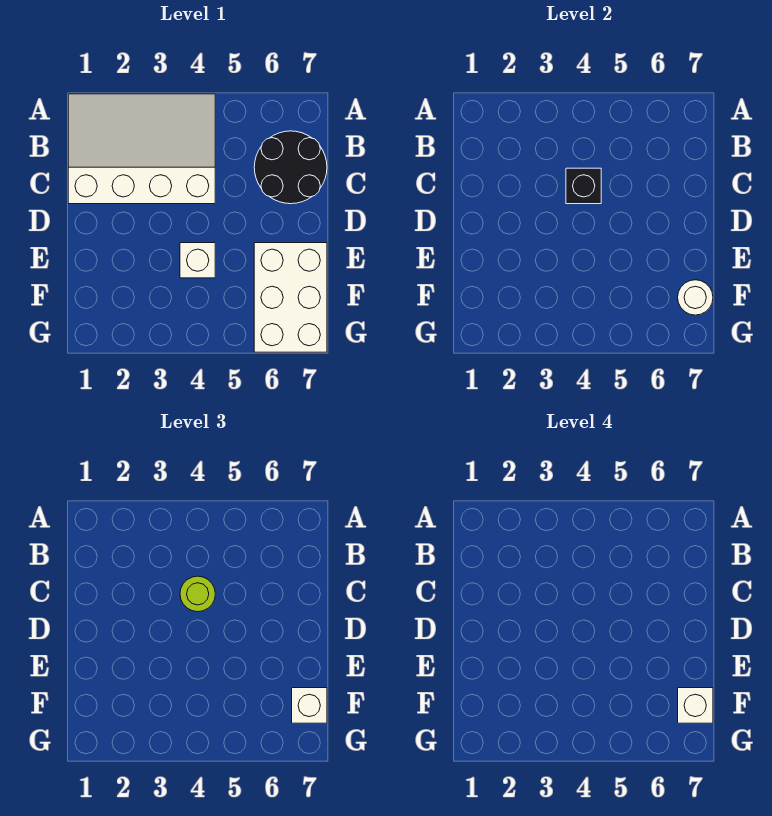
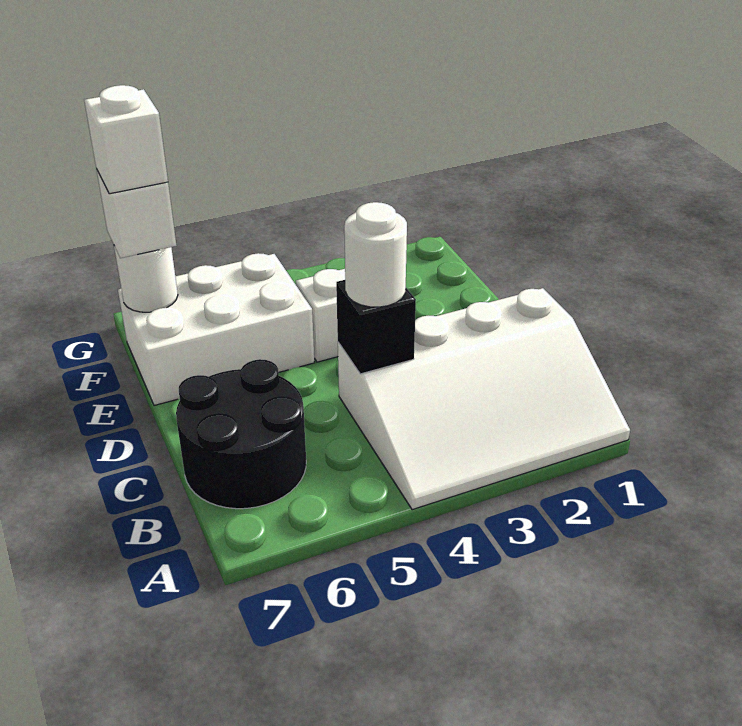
lime 1x1 round brick [180,576,215,612] -> white 1x1 round brick [344,202,407,307]
white 2x3 brick [254,243,327,352] -> white 2x3 brick turned to [118,253,314,405]

